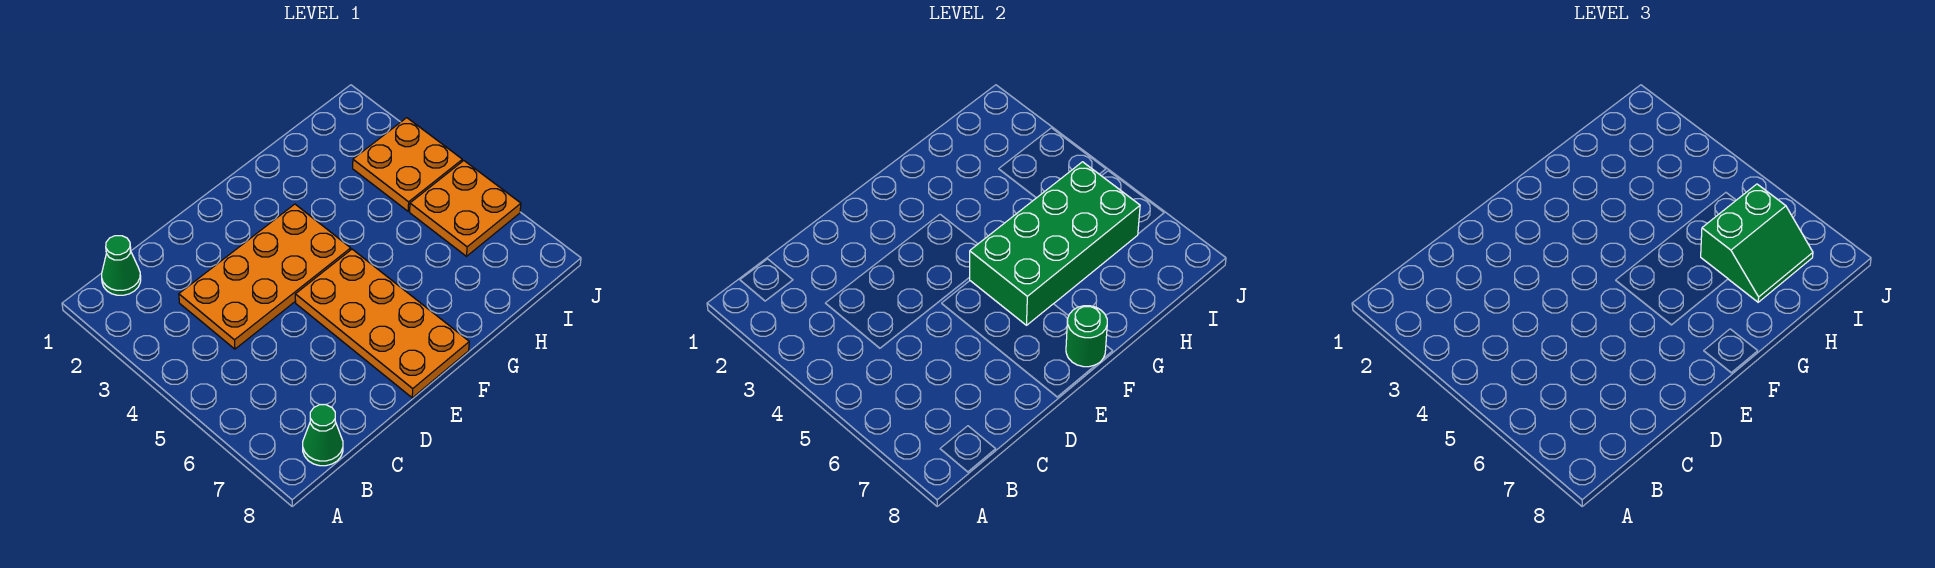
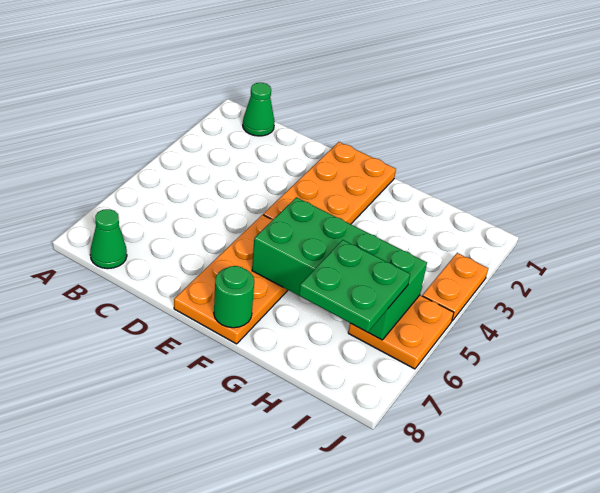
orange 2x4 plate [179,204,351,349] -> orange 2x4 plate turned to [263,142,396,224]
green 2x2 slope [1701,184,1813,302] -> green 2x2 plate [299,240,410,332]
orange 2x2 plate [353,118,462,211] -> orange 1x2 plate [422,253,488,321]

